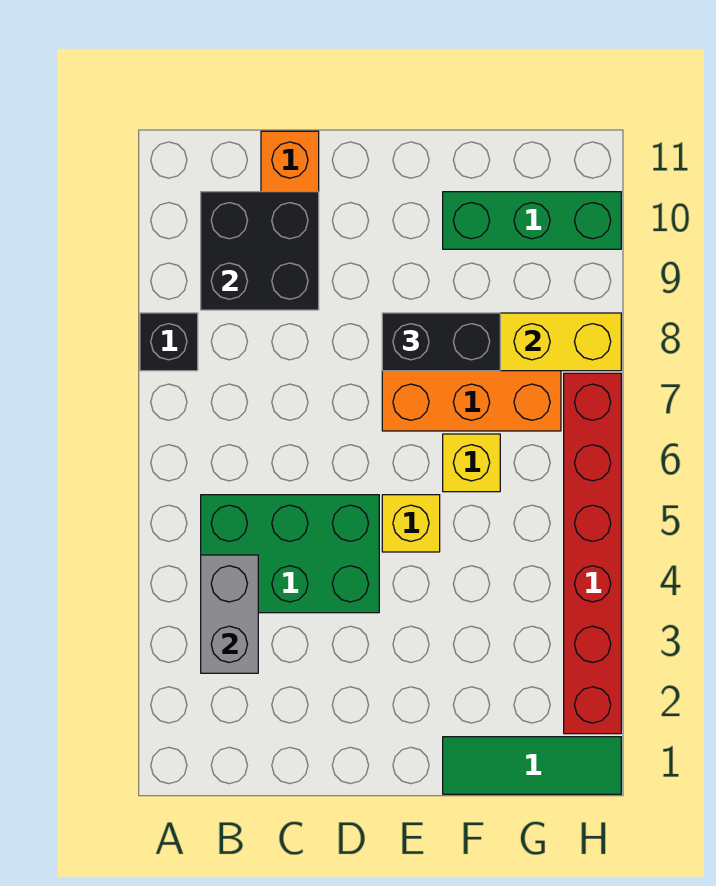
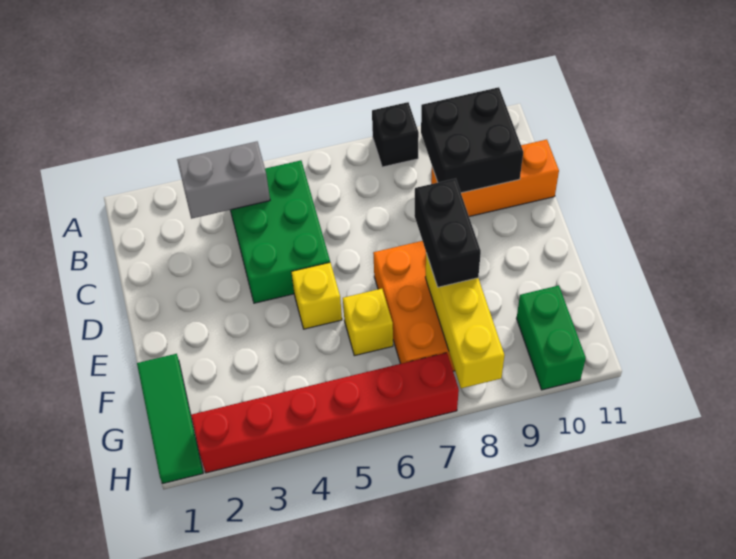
green 1x3 brick [443,192,621,249] -> green 1x2 brick [517,285,586,390]

